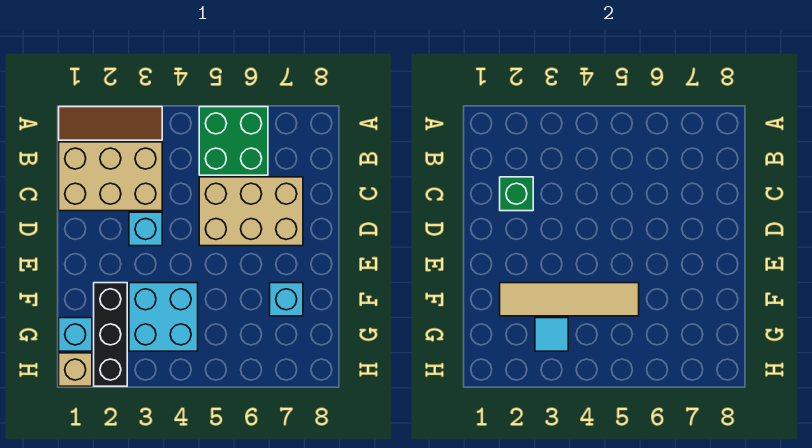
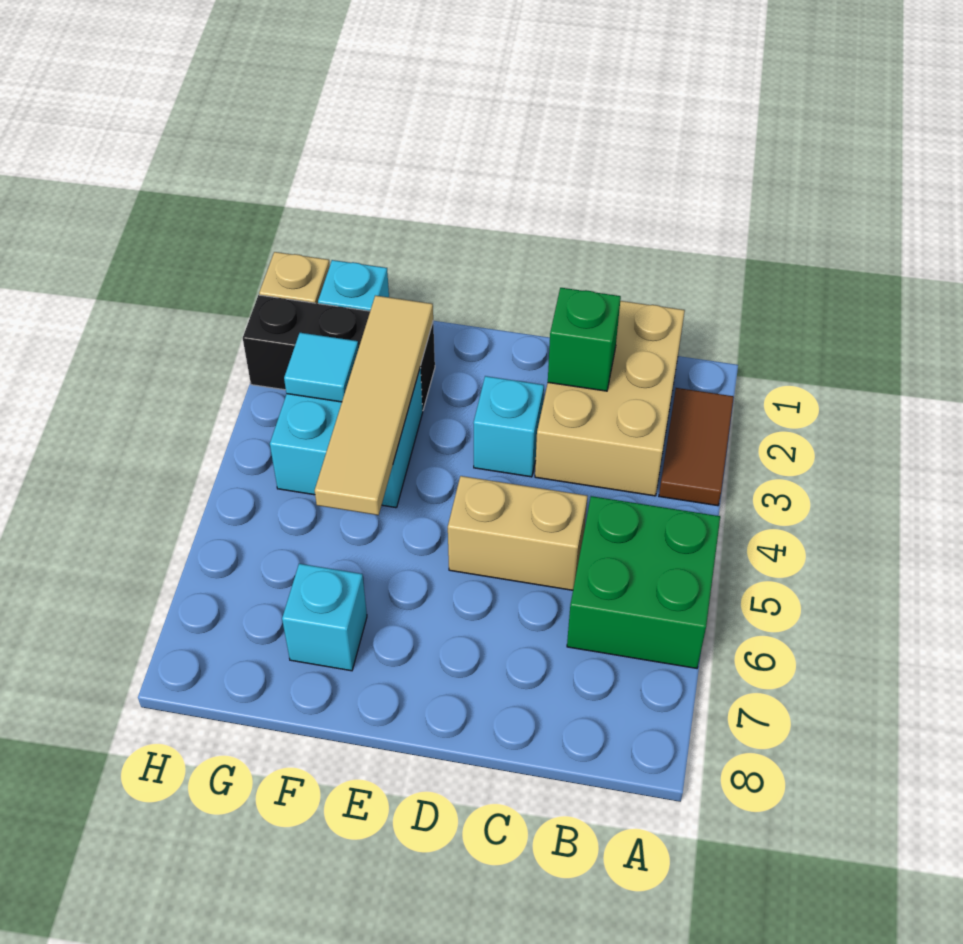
brown 1x3 tile [59,107,162,140] -> brown 1x2 tile [659,388,734,506]
tan 2x3 brick [199,177,303,246] -> tan 1x2 brick [448,476,587,590]

